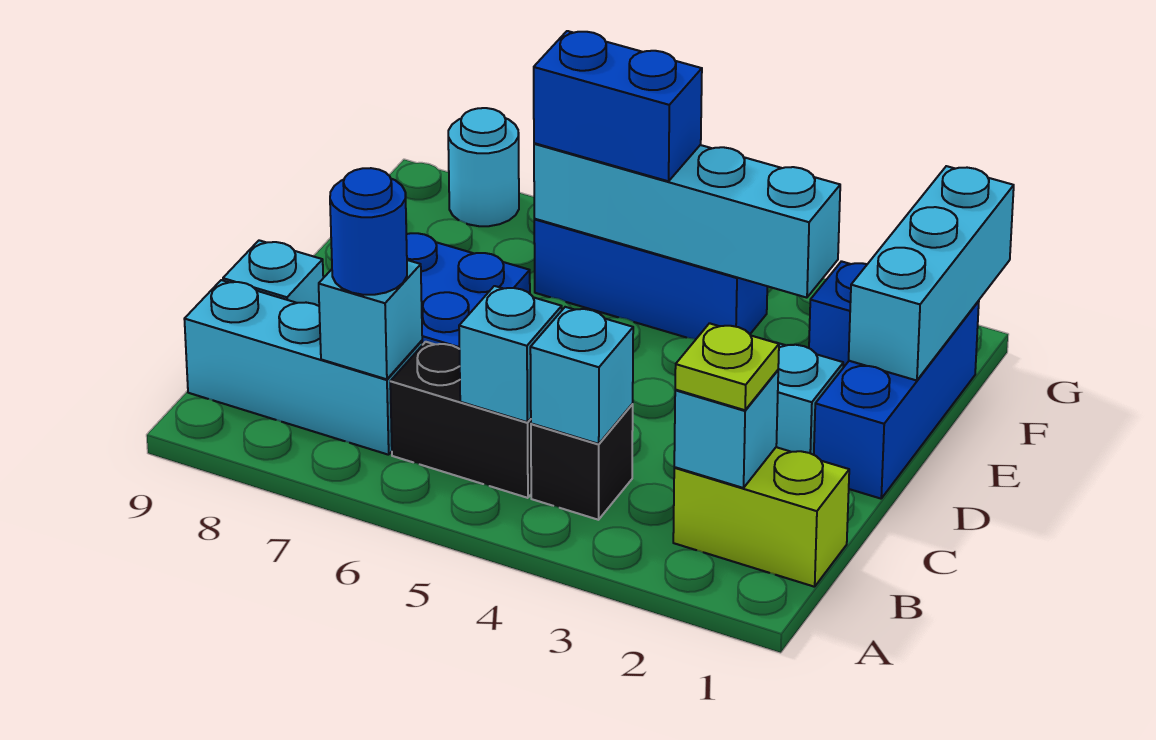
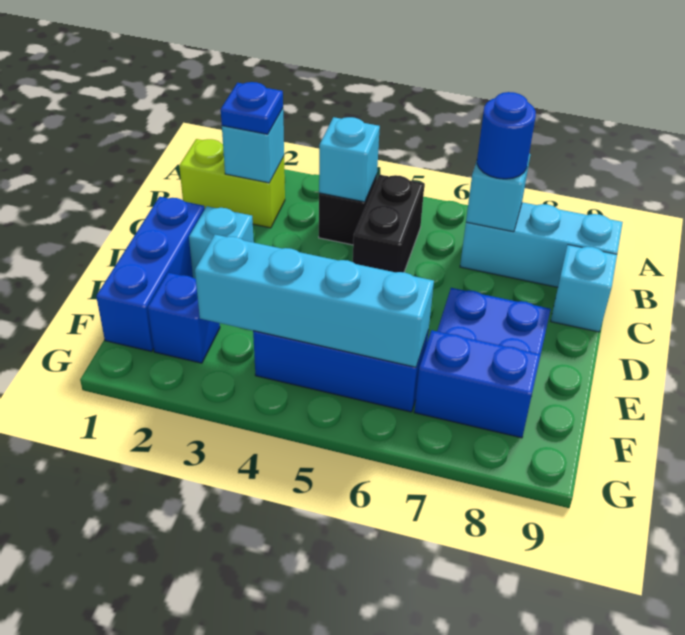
lime 1x1 plate [675,323,779,410] -> blue 1x1 plate [221,82,283,134]
black 1x2 brick [390,342,531,498] -> black 1x2 brick turned to [353,175,424,272]
cyan 1x1 brick [459,286,562,422] -> none
cyan 1x3 brick [849,166,1014,381] -> none
blue 1x2 brick [534,31,702,181] -> blue 1x2 brick moved to [414,330,541,438]
cyan 1x1 round brick [448,108,519,226] -> none

